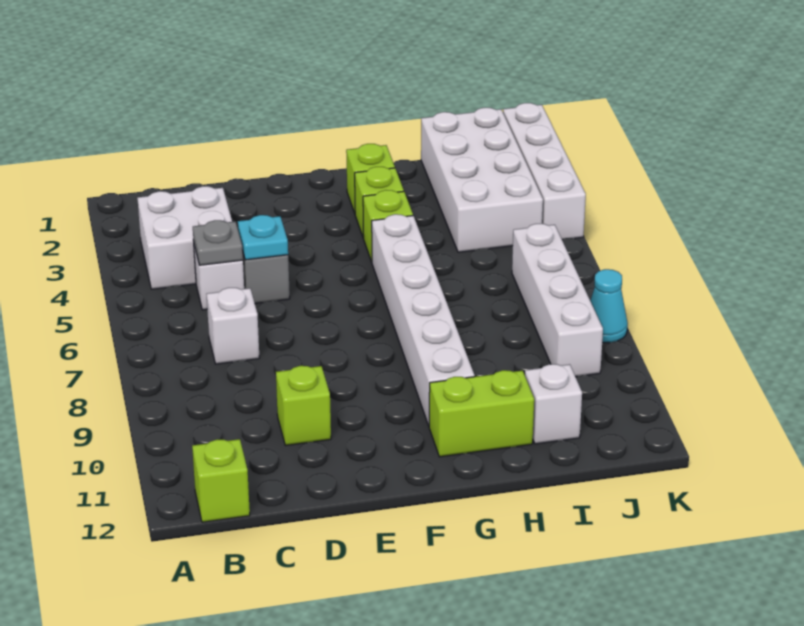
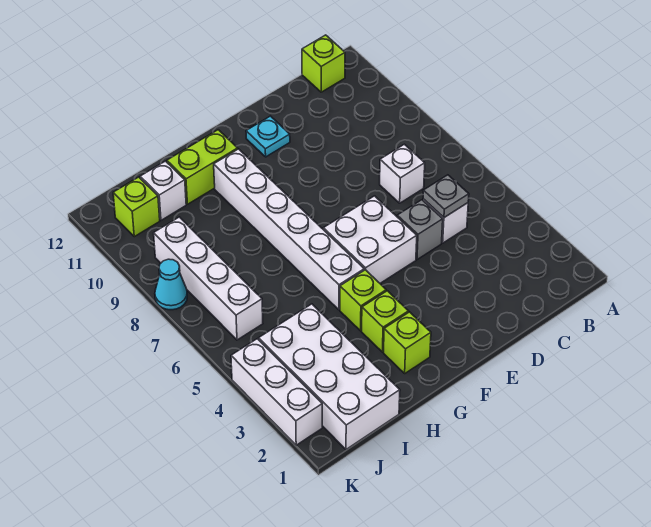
white 2x2 brick [137,186,232,289] -> white 2x2 brick moved to [323,196,417,283]
cyan 1x1 plate [238,215,288,260] -> cyan 1x1 plate moved to [246,116,290,157]
lime 1x1 brick [276,366,331,446] -> lime 1x1 brick moved to [113,177,160,237]
white 1x4 brick [503,103,586,239] -> white 1x3 brick [231,339,322,445]

